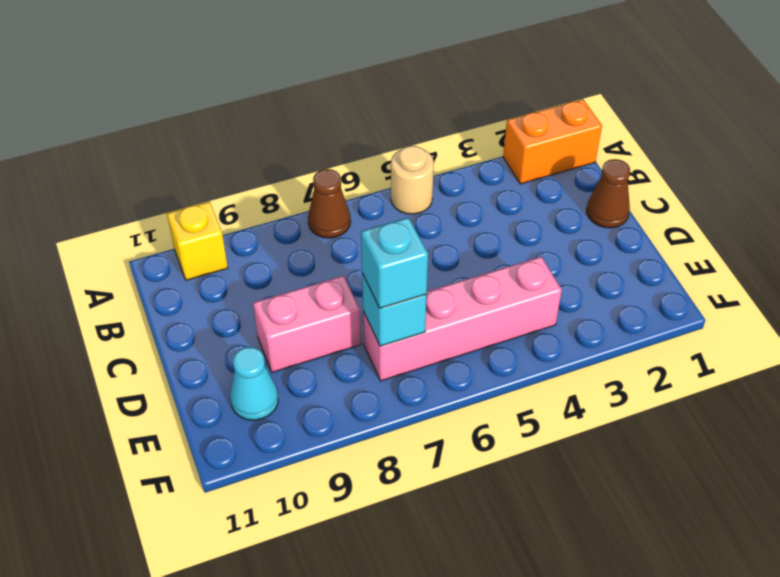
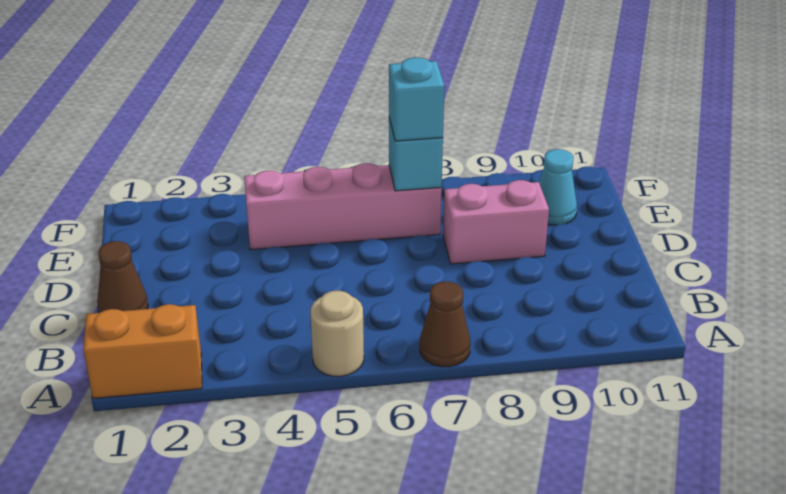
yellow 1x1 brick [167,202,228,280] -> none

